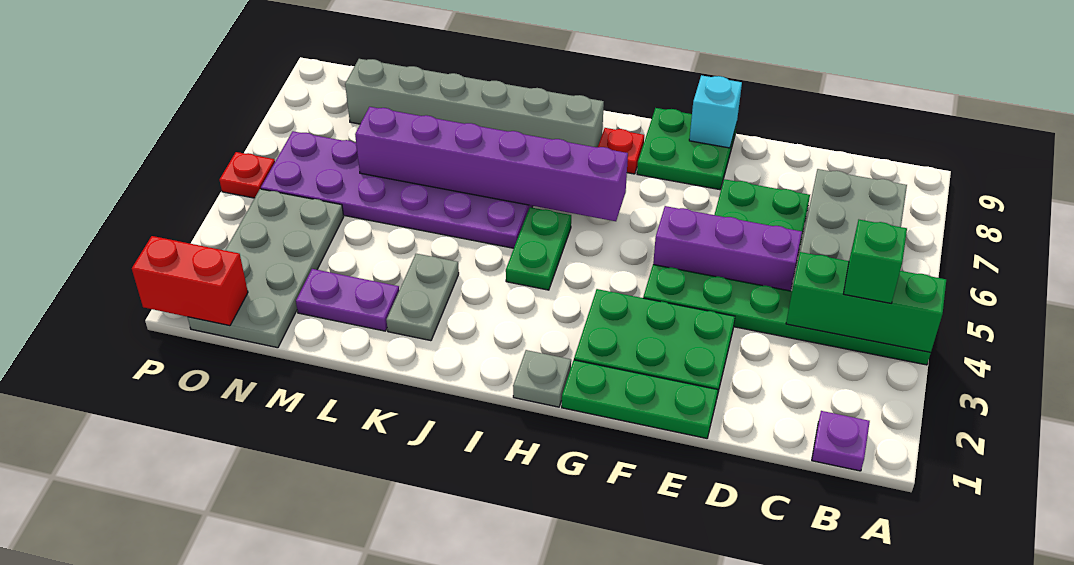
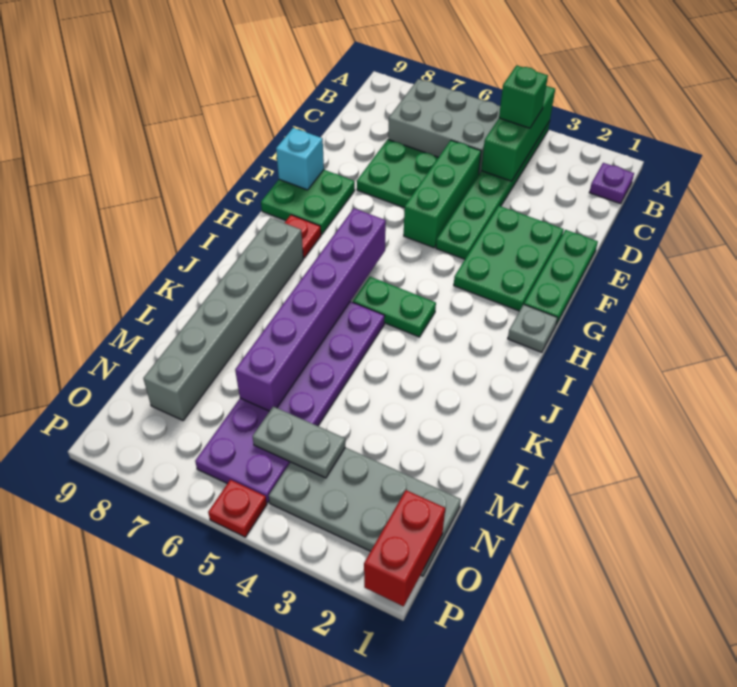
purple 1x3 brick [653,206,802,291] -> green 1x3 brick [404,140,481,248]
grey 1x2 plate [386,254,459,341] -> grey 1x2 plate moved to [252,406,345,478]
purple 1x2 plate [296,269,399,331] -> none

